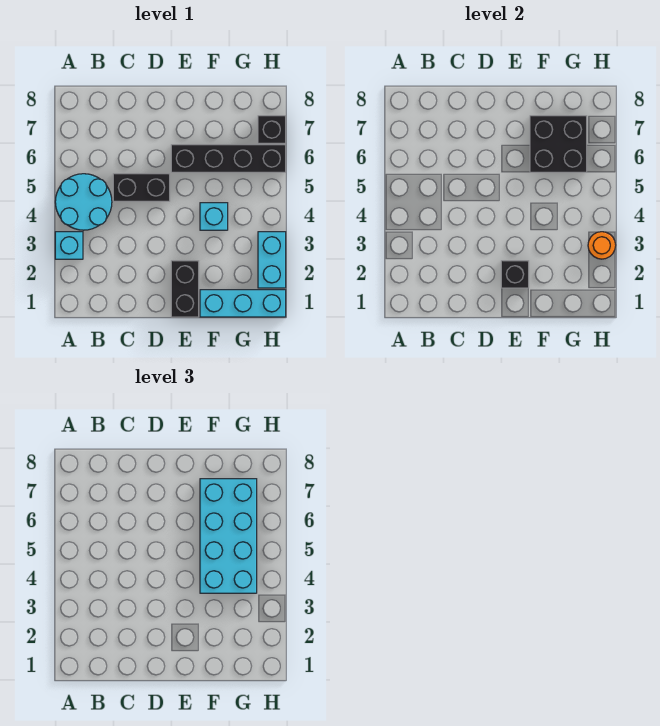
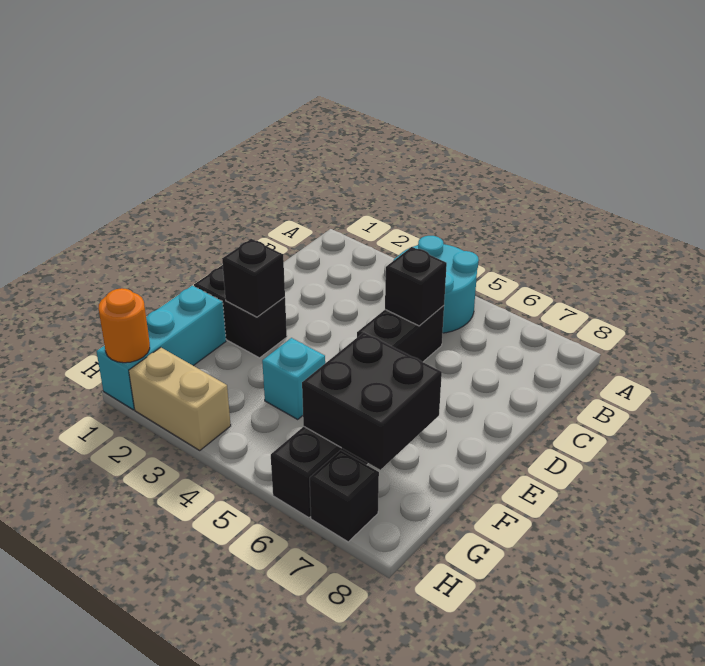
cyan 1x1 brick [55,232,83,259] -> none
none -> black 1x1 brick [385,247,447,326]
cyan 2x4 brick [200,479,257,593] -> none
cyan 1x2 brick [258,232,286,288] -> tan 1x2 brick [129,347,231,450]
orange 1x1 round brick [588,232,616,259] -> orange 1x1 round brick moved to [98,288,150,363]

